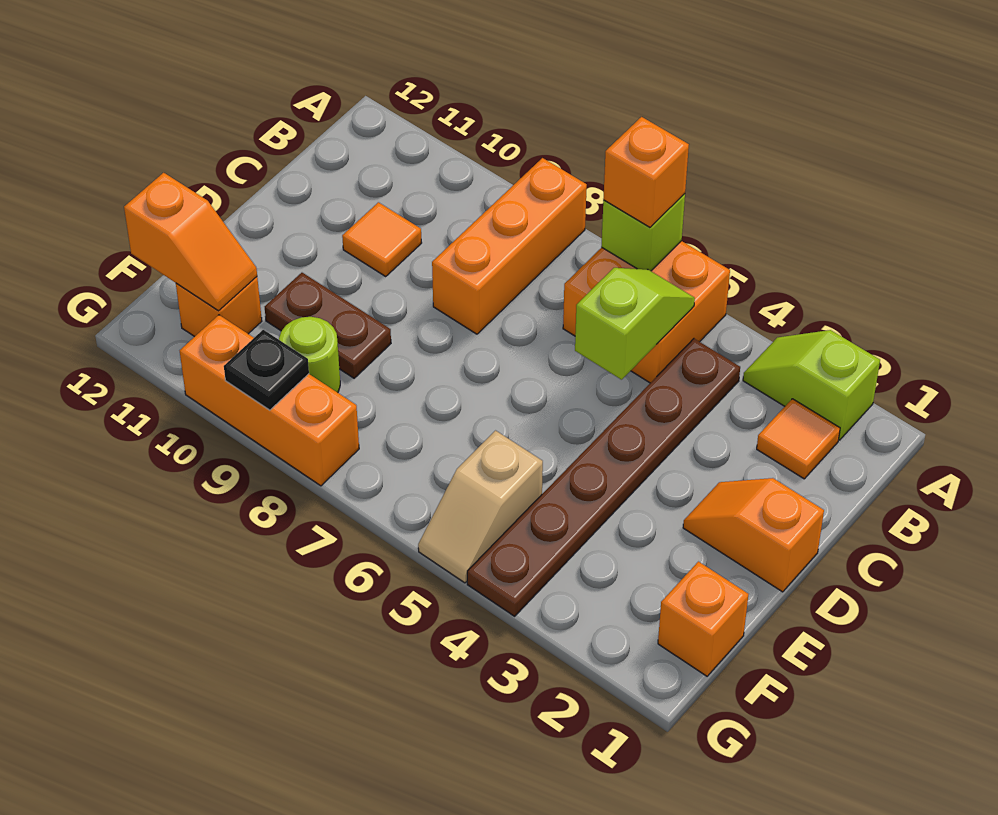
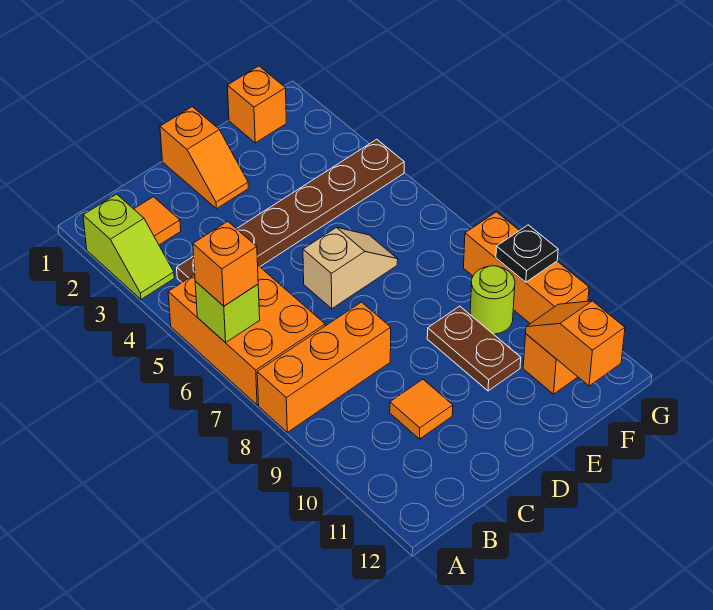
orange 2x2 brick [563,241,730,383] -> orange 2x3 brick [168,266,325,405]
lime 1x2 slope [575,268,695,380] -> none
tan 1x2 slope [418,431,543,583] -> tan 1x2 slope moved to [303,227,398,309]

